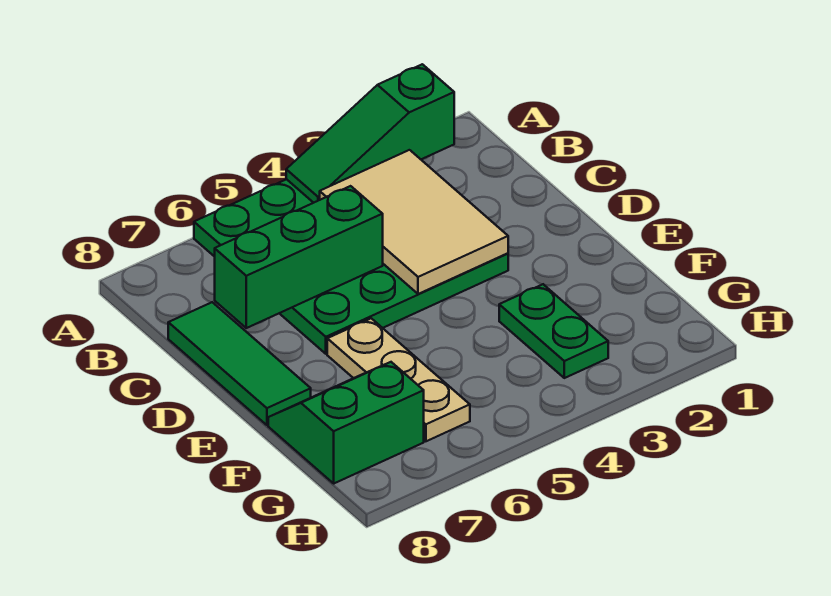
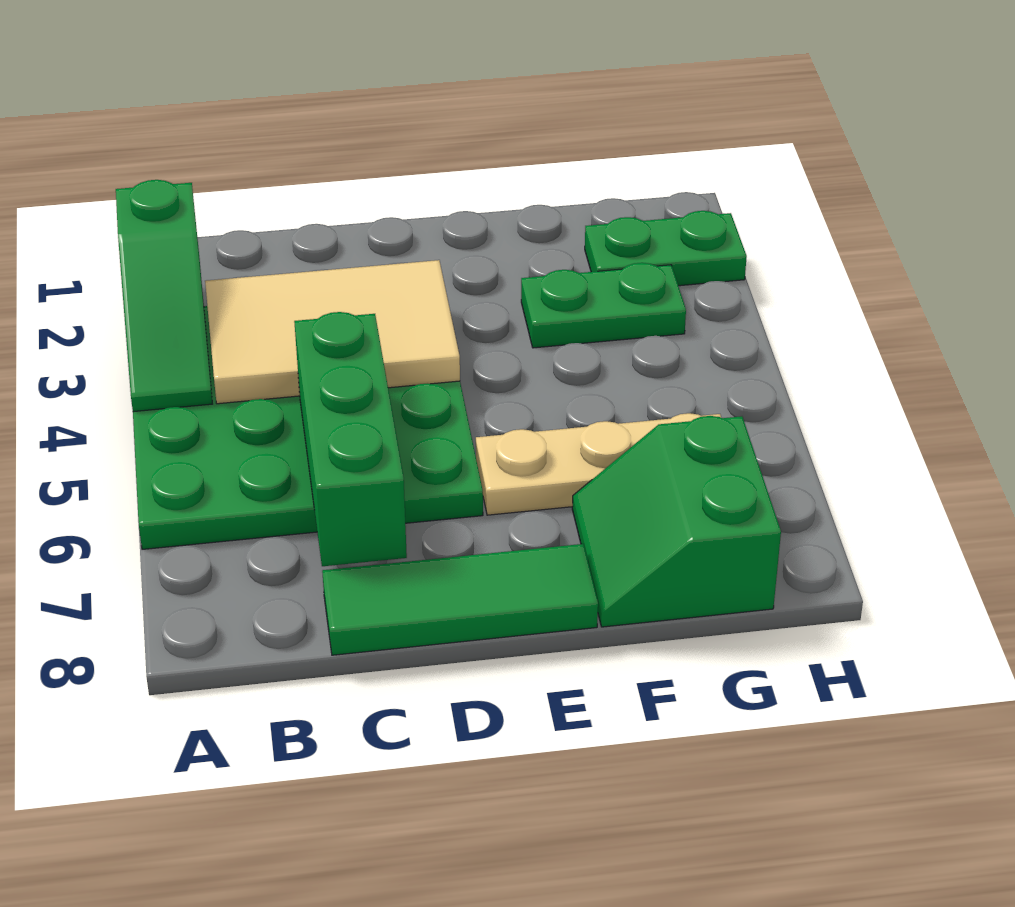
none -> green 1x2 plate [585,211,747,286]

